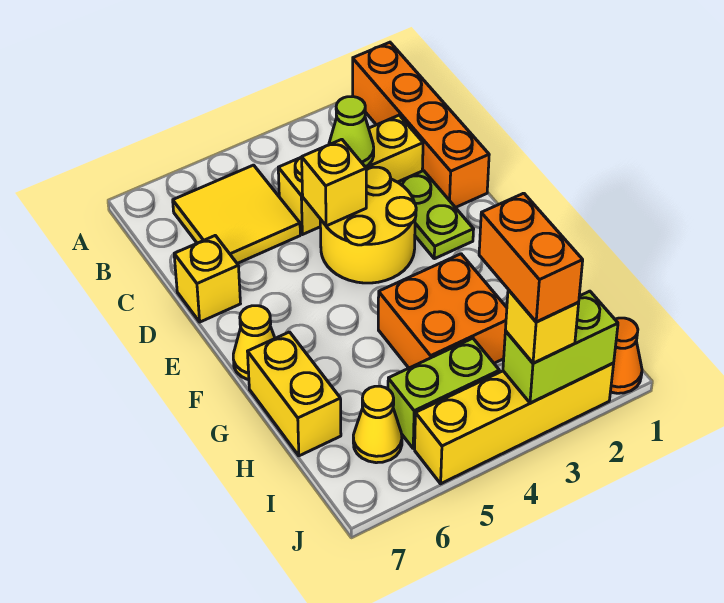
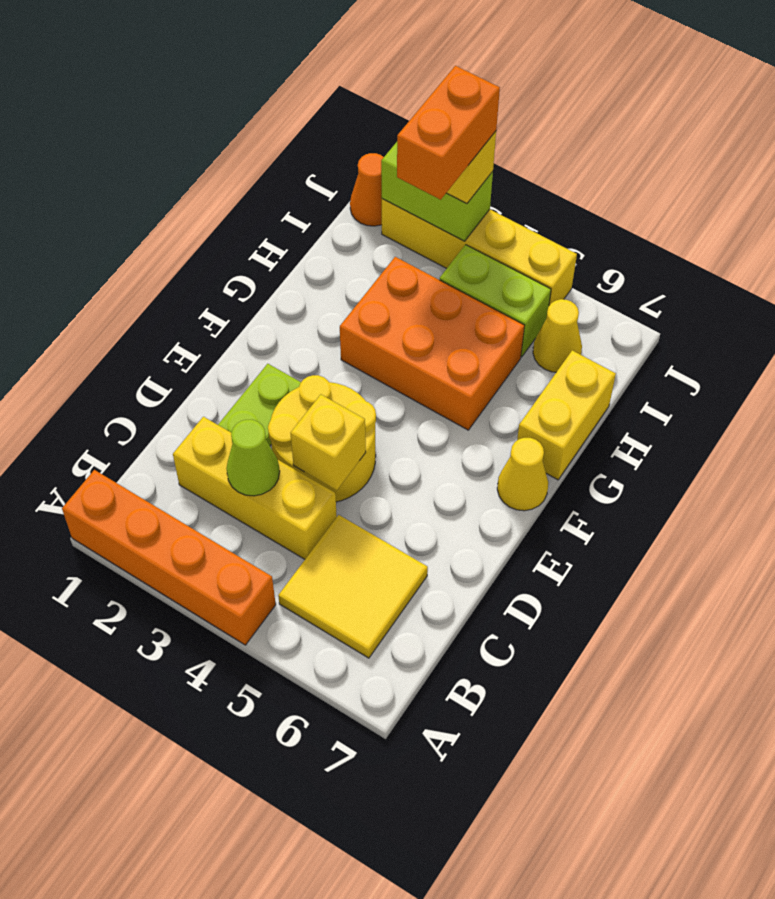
orange 1x4 brick [353,42,489,208] -> orange 1x4 brick turned to [62,470,276,645]
yellow 1x1 brick [174,236,240,322] -> none
orange 2x2 brick [378,254,507,368] -> orange 2x3 brick [340,257,525,430]

